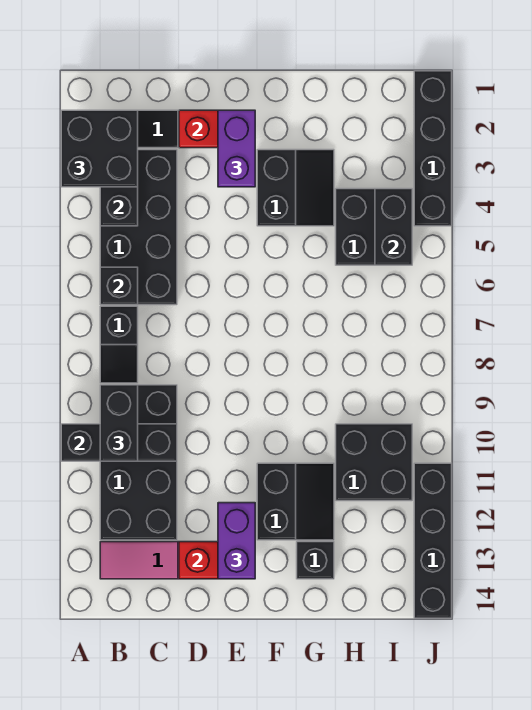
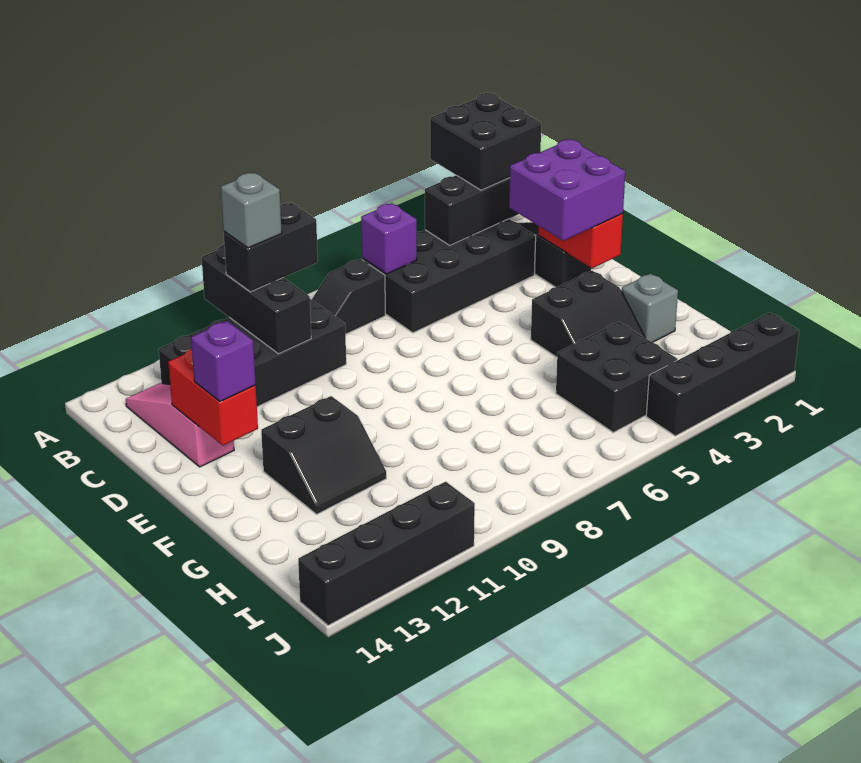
black 1x1 brick [100,267,138,305] -> purple 1x1 brick [361,203,417,274]
none -> grey 1x1 brick [221,173,282,248]
purple 1x2 brick [218,110,255,187] -> purple 2x2 brick [509,139,625,241]
purple 1x2 brick [218,503,255,579] -> purple 1x1 brick [191,321,256,401]
none -> grey 1x1 brick [622,274,678,343]
black 1x1 brick [297,542,334,579] -> none
black 2x2 brick [336,424,412,501] -> none
black 1x2 brick [375,189,412,265] -> none

